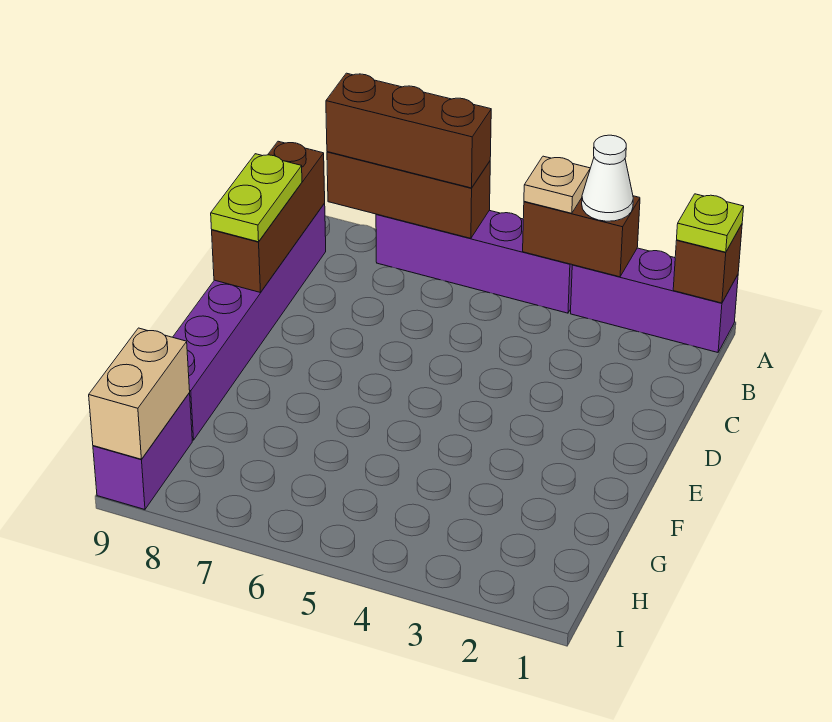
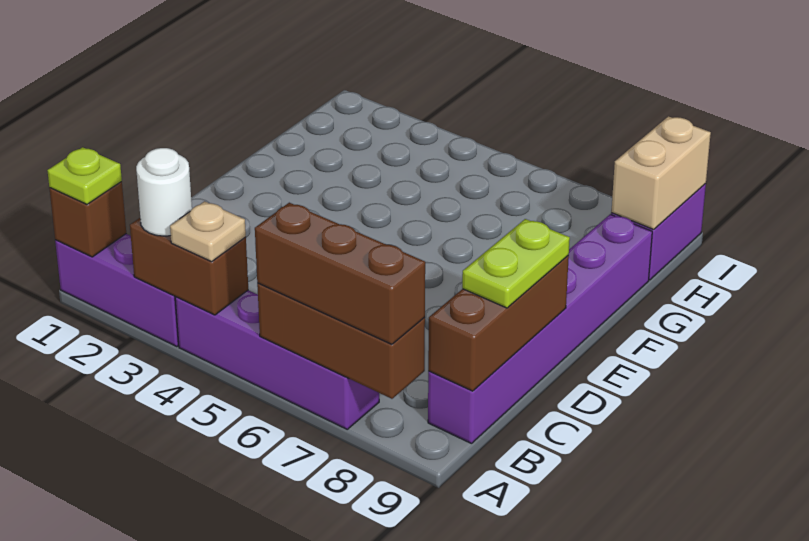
white 1x1 cone [582,135,633,221] -> white 1x1 round brick [136,148,192,236]

